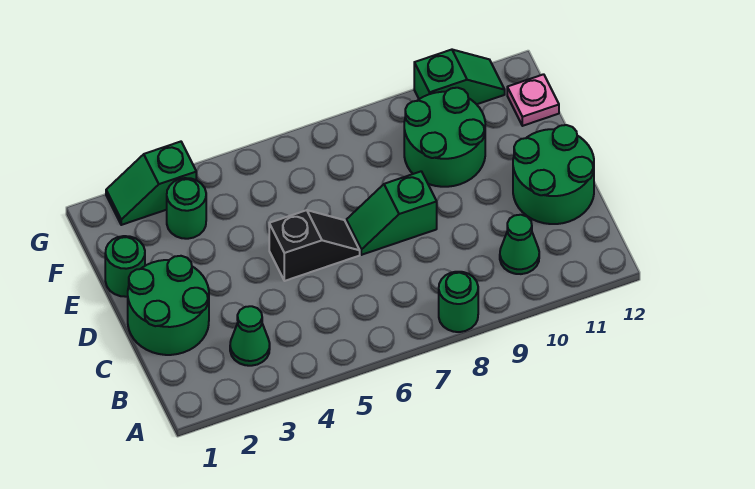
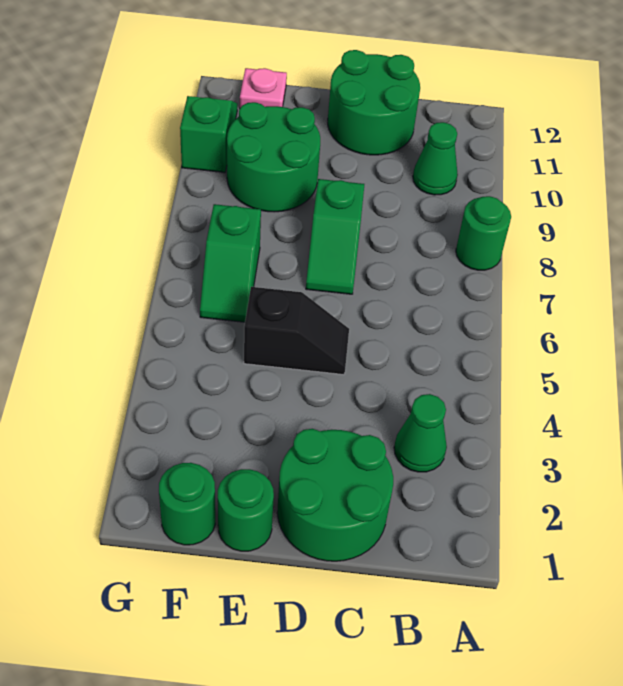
black 1x2 slope [269,210,360,281] -> black 1x2 slope turned to [244,287,349,375]
green 1x1 round brick [167,178,206,239] -> green 1x1 round brick moved to [159,463,215,545]
green 1x2 slope [106,142,196,225] -> green 1x2 slope moved to [200,204,261,322]

